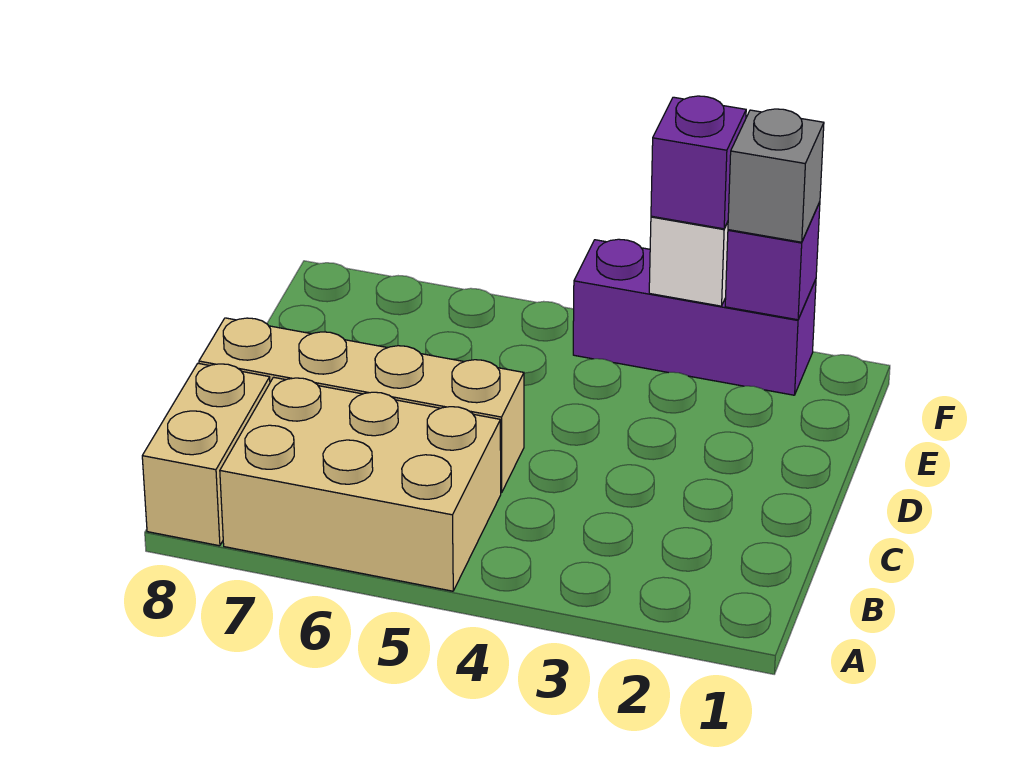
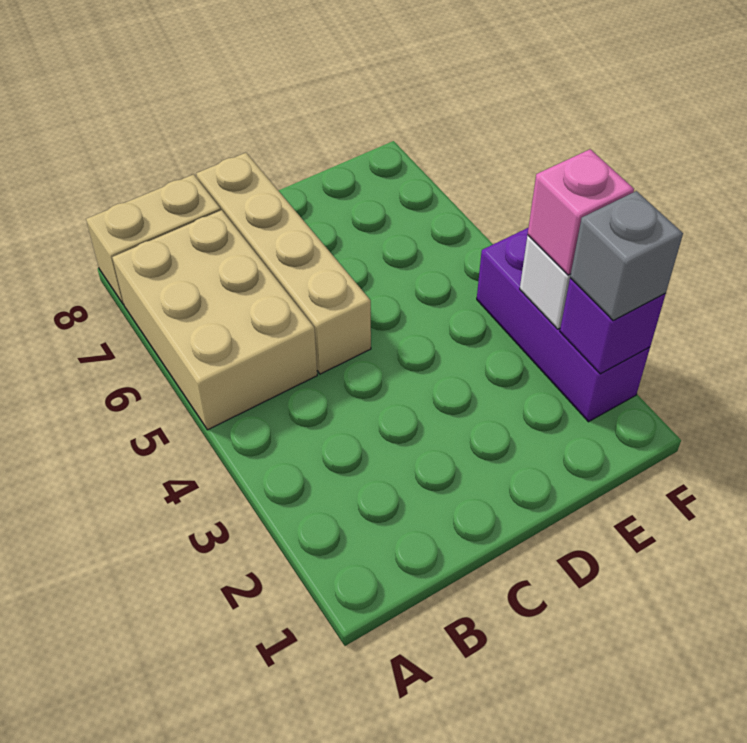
purple 1x1 brick [651,96,746,229] -> pink 1x1 brick [528,149,634,275]

